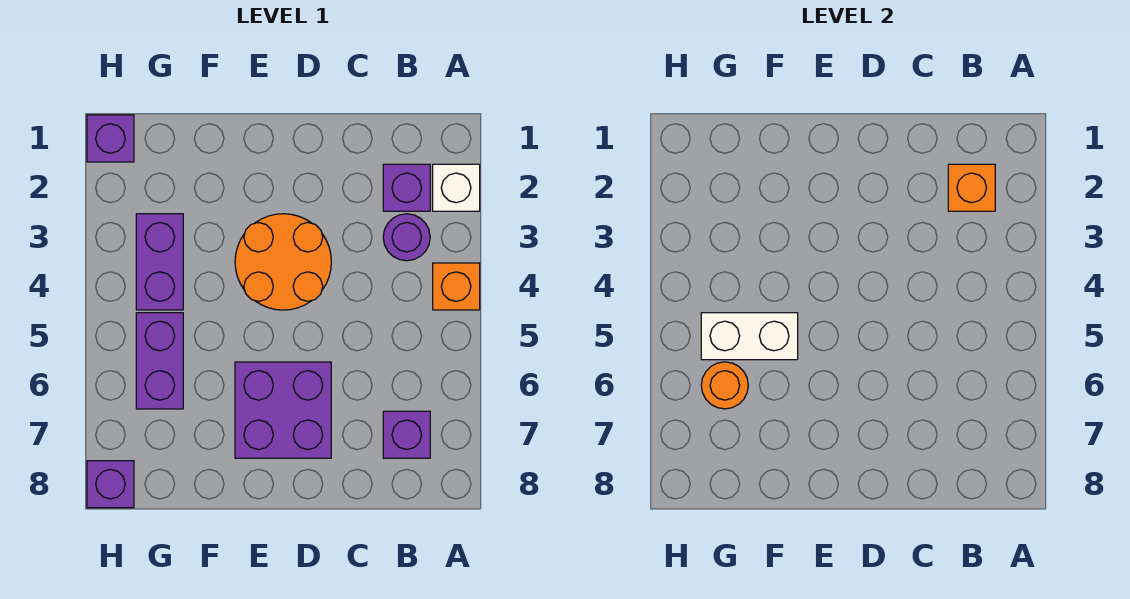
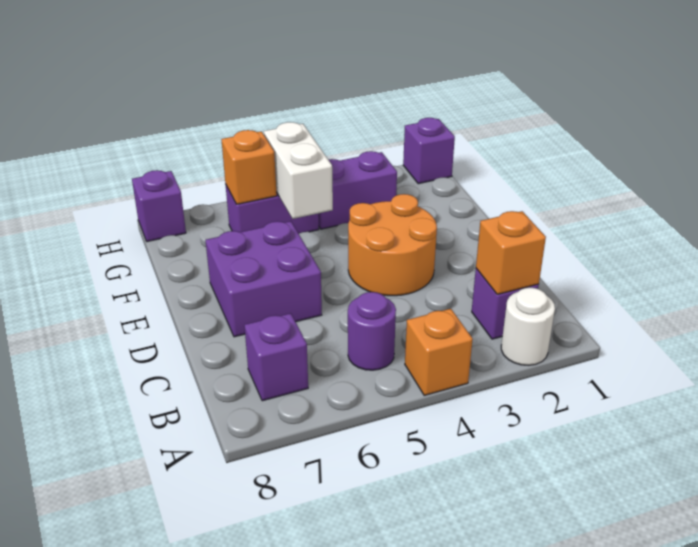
white 1x1 brick [433,164,480,211] -> white 1x1 round brick [501,287,555,365]
purple 1x1 round brick [383,214,430,261] -> purple 1x1 round brick moved to [348,292,396,370]
orange 1x1 round brick [701,362,748,409] -> orange 1x1 brick [221,130,277,204]

